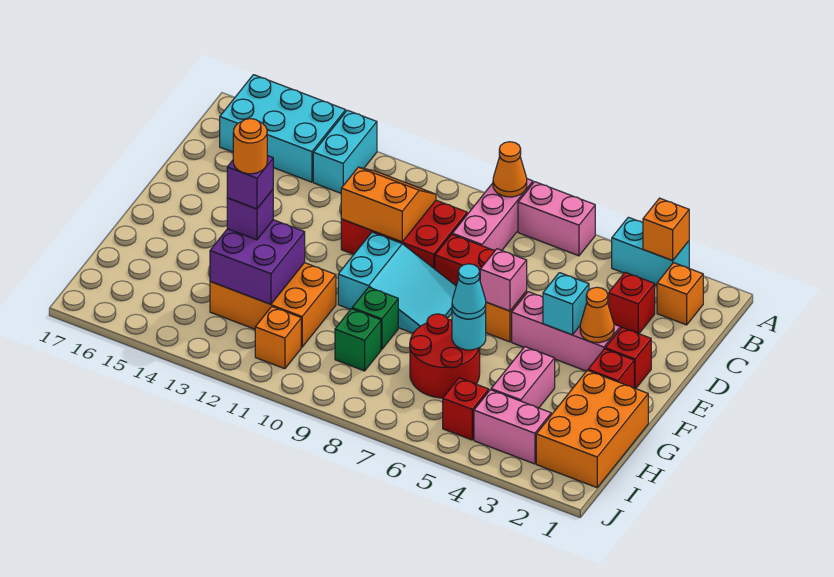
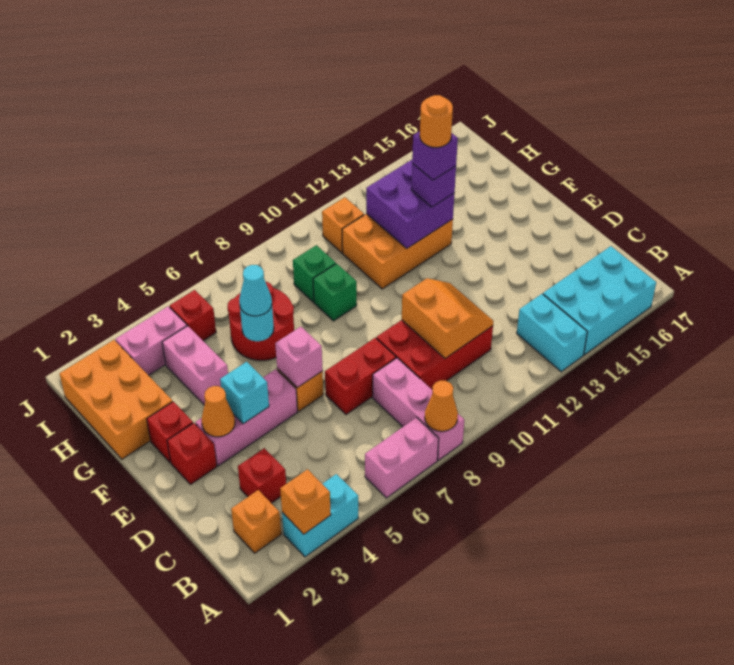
orange 2x2 slope [341,167,436,242] -> orange 2x2 slope turned to [402,278,494,358]
cyan 2x3 slope [338,232,456,333] -> none

